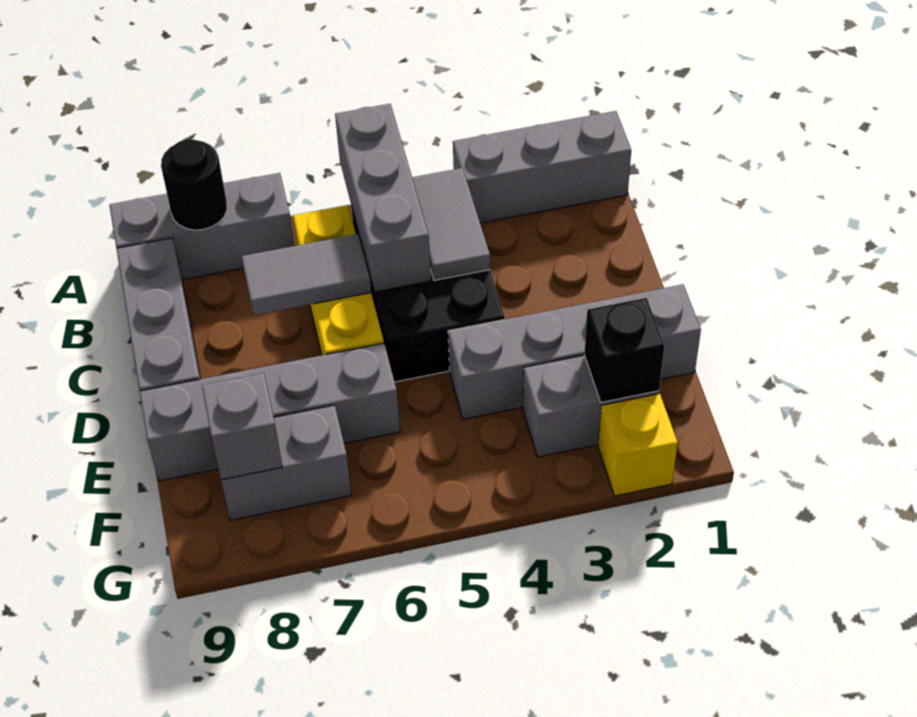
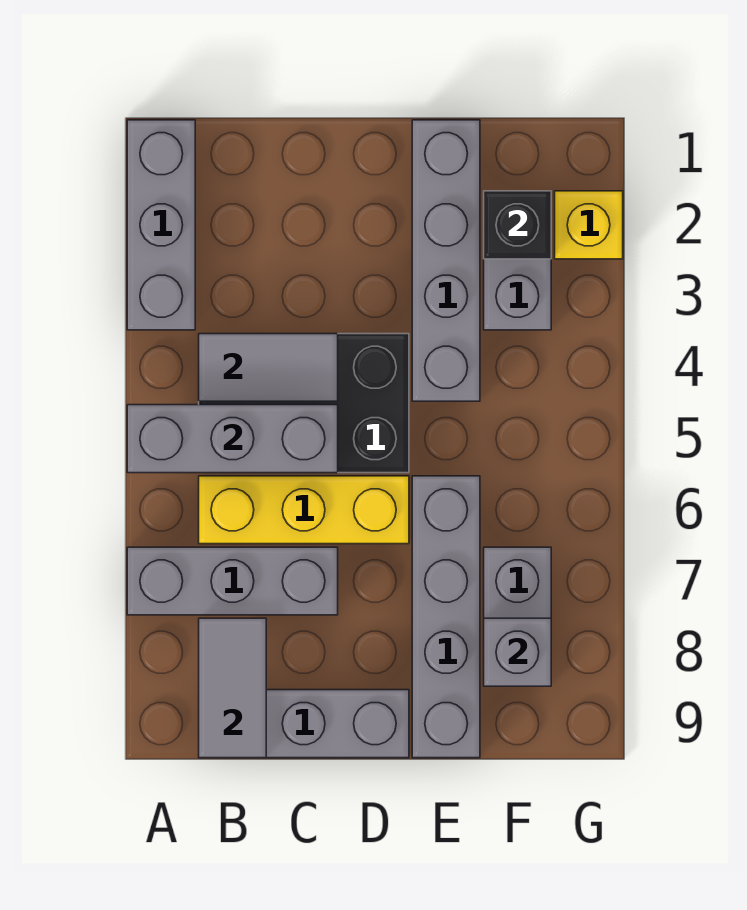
grey 1x3 brick [109,173,294,280] -> grey 1x3 brick turned to [127,547,338,615]
black 1x1 round brick [161,139,227,230] -> none
grey 1x2 tile [242,234,371,315] -> grey 1x2 tile moved to [199,618,266,758]

